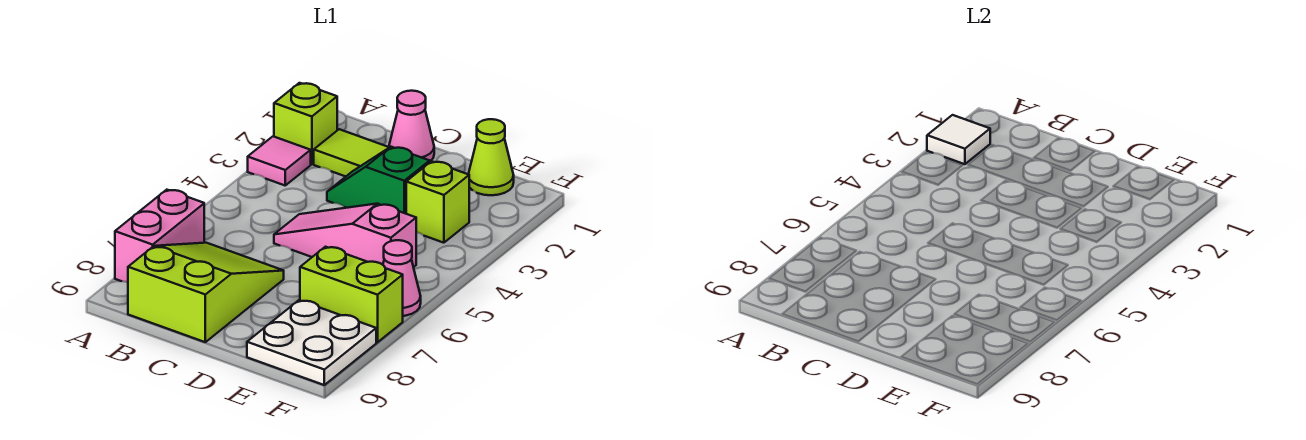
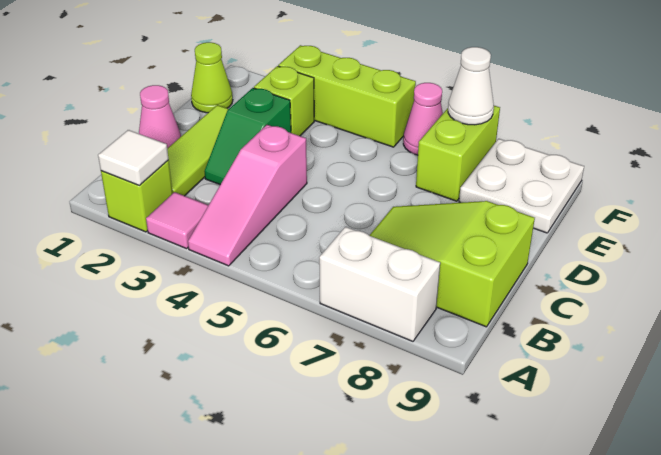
pink 1x2 brick [115,190,204,282] -> white 1x2 brick [319,227,440,341]
pink 1x3 slope [274,204,416,267] -> pink 1x3 slope moved to [188,125,307,266]
none -> lime 1x3 brick [278,45,416,147]
none -> white 1x1 cone [448,47,494,125]

